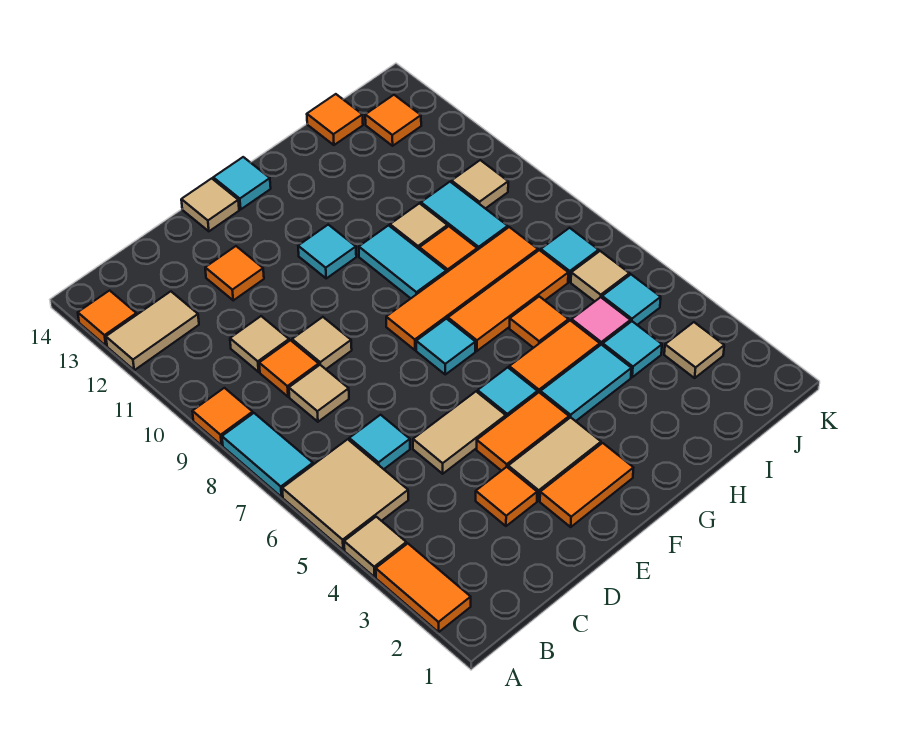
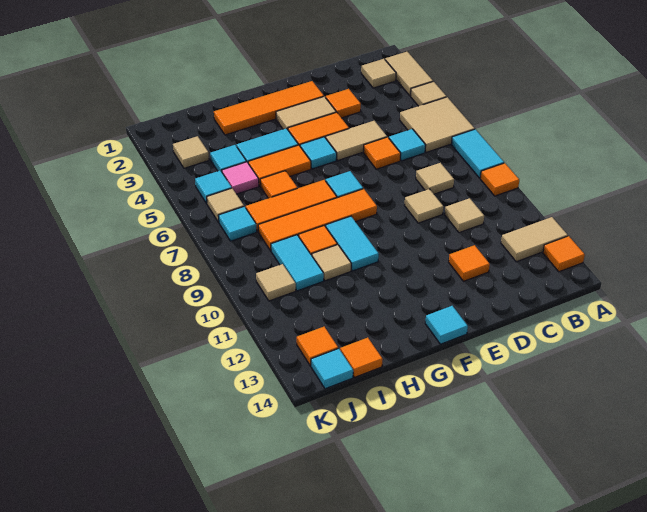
orange 1x2 tile [376,544,471,632] -> tan 1x2 tile [385,52,433,96]
orange 1x1 tile [259,340,319,397] -> orange 1x1 tile moved to [364,137,401,169]
orange 1x2 tile [540,443,633,527] -> orange 1x4 tile [214,81,324,135]
tan 1x1 tile [181,178,239,231] -> tan 1x1 tile moved to [361,59,396,88]
cyan 1x1 tile [298,225,356,278] -> cyan 1x1 tile moved to [311,348,353,389]

